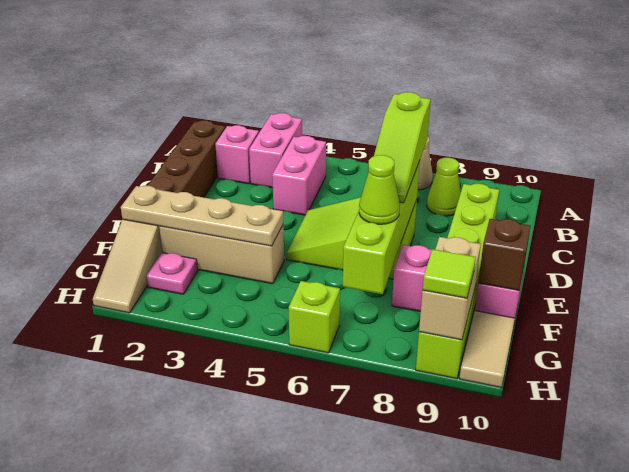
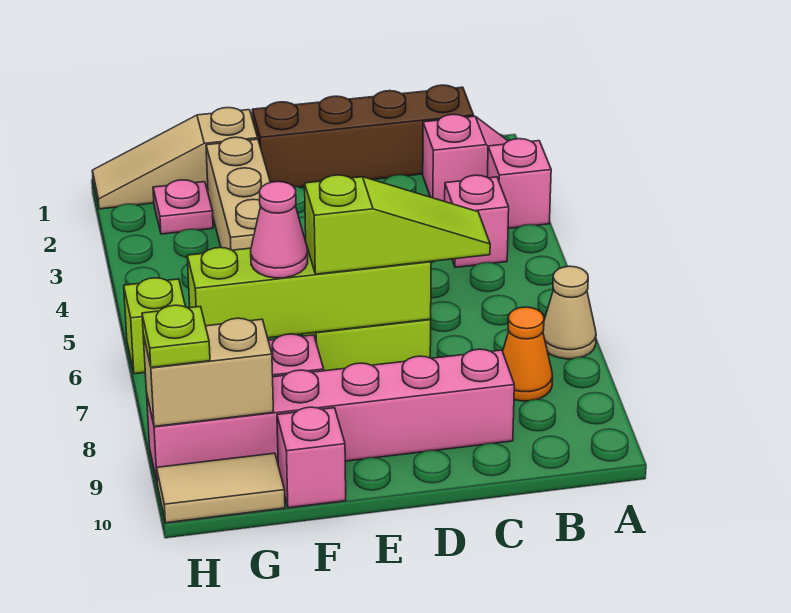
pink 1x2 brick [249,113,302,188] -> pink 1x1 brick [487,139,551,228]
pink 1x2 brick [272,136,326,215] -> pink 1x1 brick [445,175,509,267]
lime 1x1 cone [427,158,461,216] -> orange 1x1 cone [503,307,553,401]
lime 1x3 slope [374,92,431,203] -> lime 1x3 slope turned to [305,175,490,274]
lime 1x6 brick [416,184,499,379] -> pink 1x6 brick [147,349,514,481]
tan 1x4 plate [121,186,283,246] -> none
lime 1x1 cone [359,155,400,224] -> pink 1x1 cone [251,182,308,278]
brown 1x1 brick [478,219,531,290] -> none
lime 1x1 tile [423,249,476,298] -> lime 1x1 plate [142,305,210,368]

